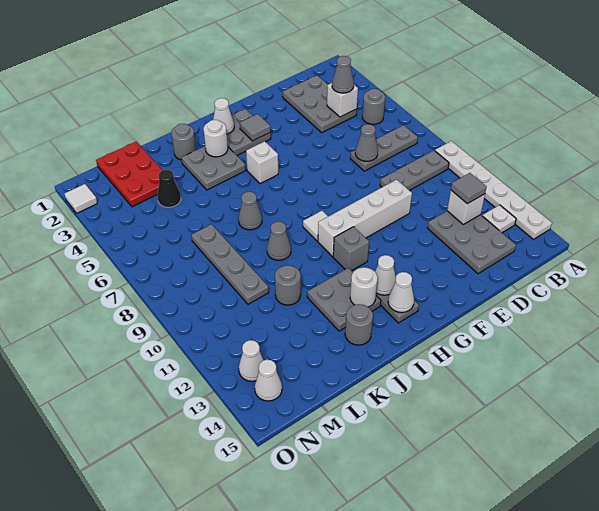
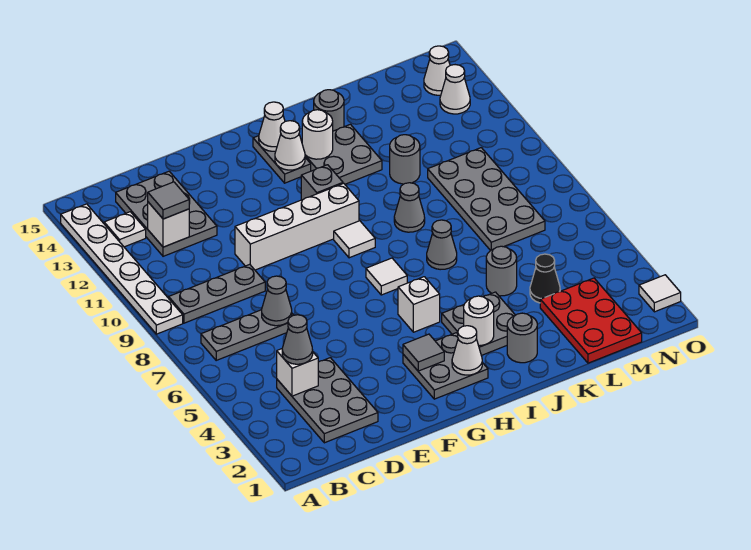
grey 1x1 round brick [362,89,385,124] -> grey 1x1 round brick moved to [486,246,517,296]
none -> white 1x1 tile [366,258,407,295]
grey 1x4 plate [191,224,269,304] -> grey 2x4 plate [428,148,545,251]

